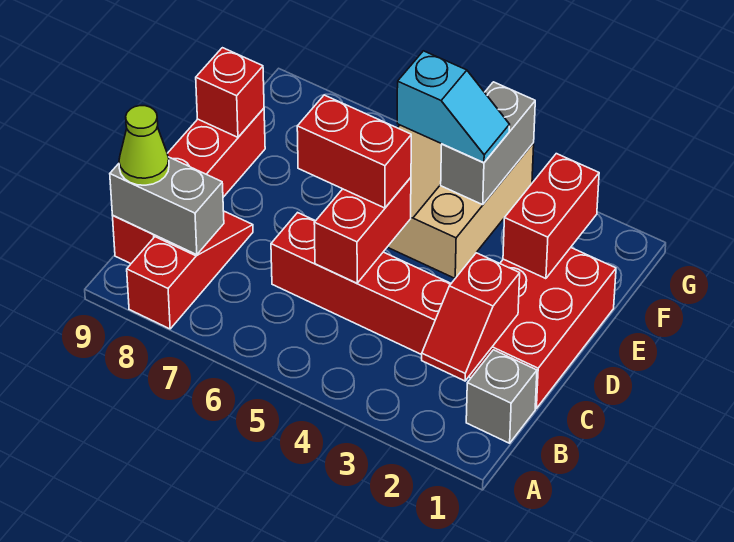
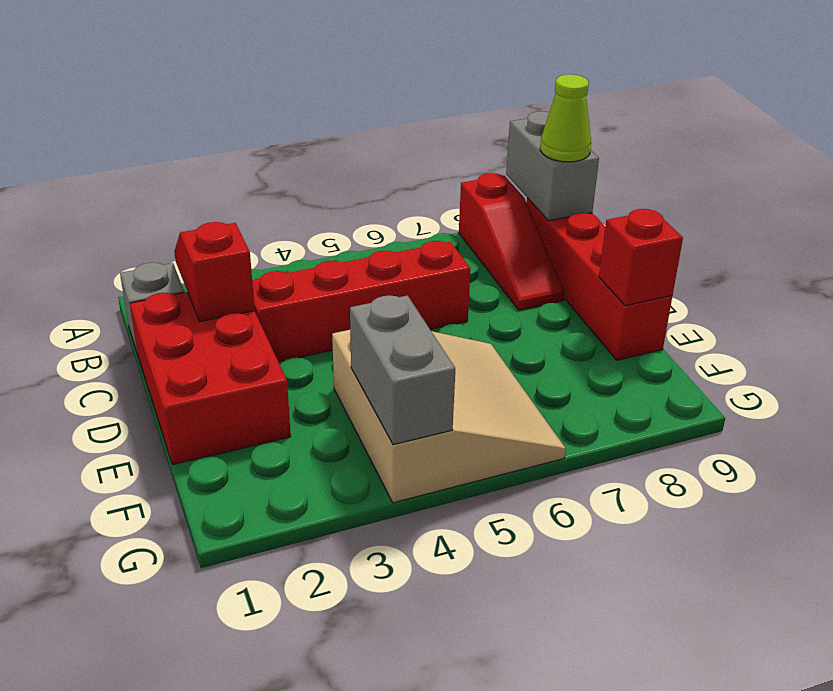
grey 1x2 brick [110,157,224,255] -> grey 1x2 brick turned to [506,111,599,221]
red 1x2 brick [314,178,411,283] -> none
red 1x2 brick [297,95,411,208] -> none
red 1x2 brick [503,154,599,279] -> none
cyan 1x2 slope [397,51,510,163] -> none

